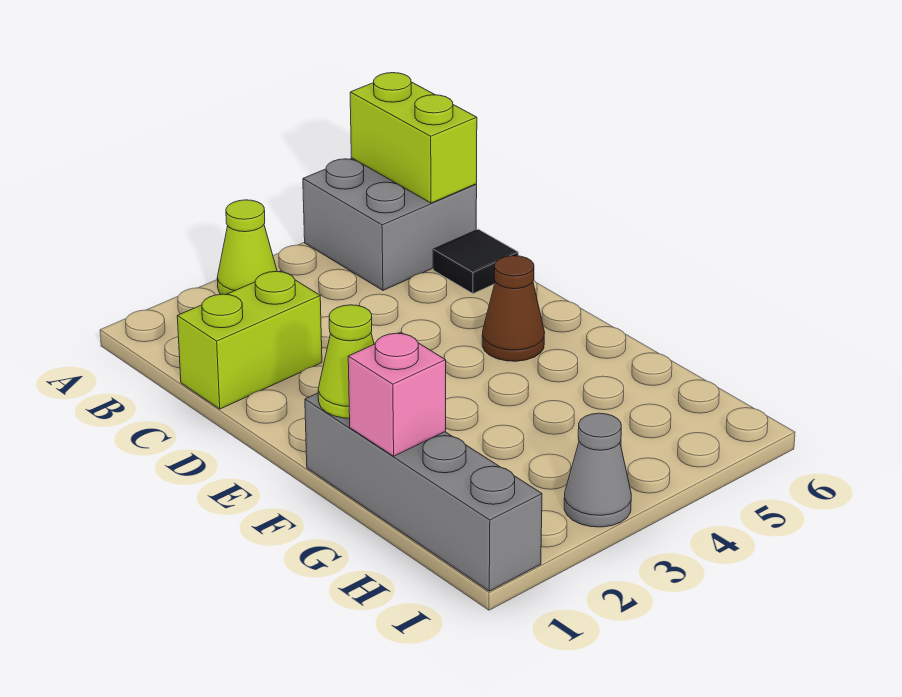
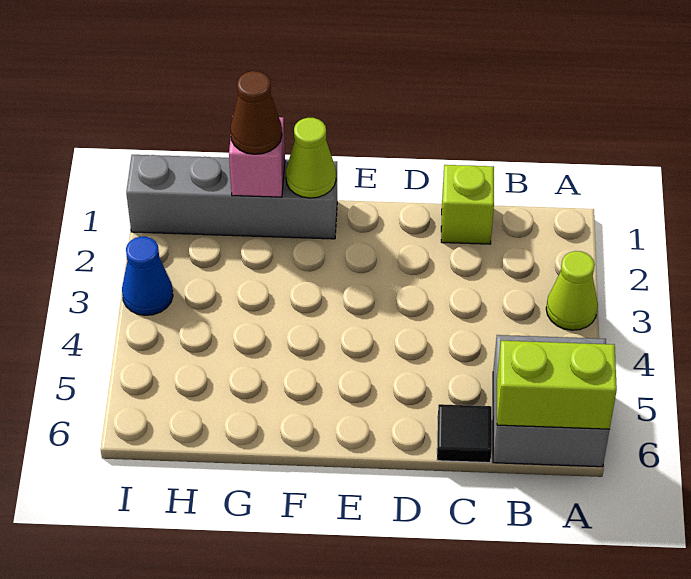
lime 1x2 brick [177,271,322,409] -> lime 1x1 brick [441,165,494,244]
brown 1x1 cone [482,256,545,361] -> brown 1x1 cone moved to [230,71,282,154]
grey 1x1 cone [564,413,631,527] -> blue 1x1 cone [122,237,173,315]

